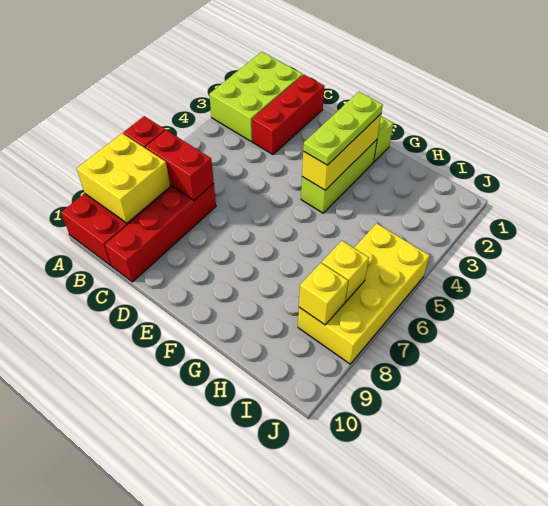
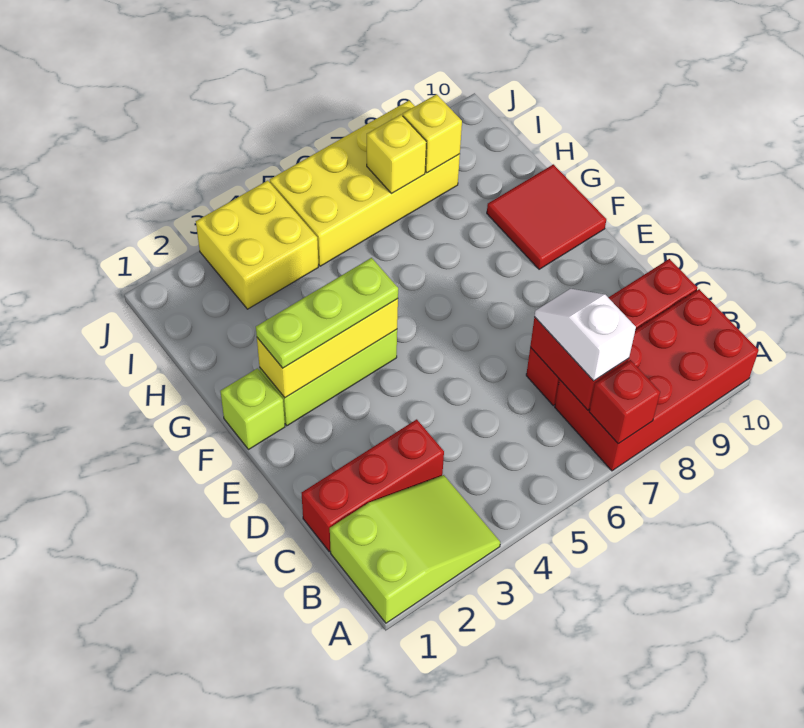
lime 2x3 brick [209,52,303,142] -> lime 2x3 slope [330,475,500,623]
yellow 2x2 brick [77,133,170,223] -> yellow 2x2 brick moved to [196,181,318,309]
none -> white 1x2 slope [534,289,636,381]
none -> red 2x2 tile [487,164,606,269]

